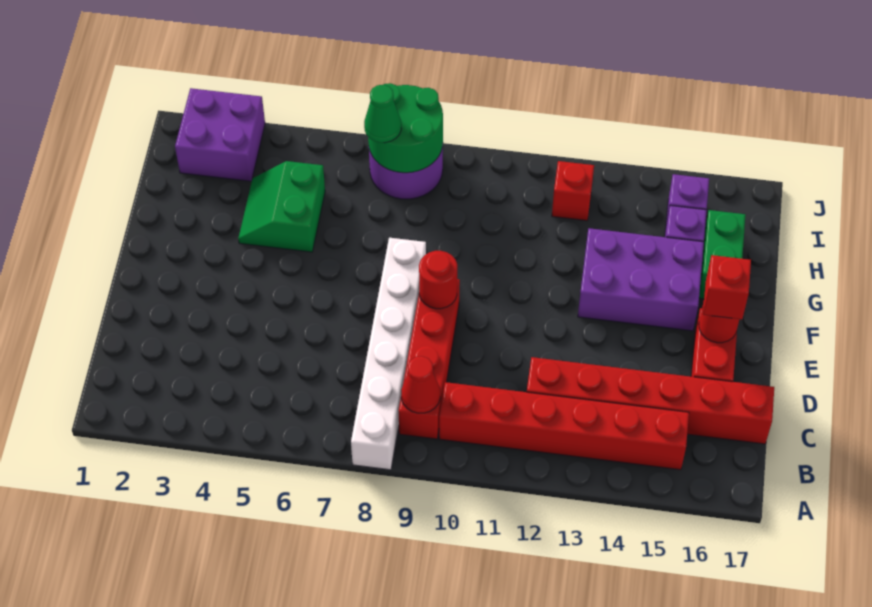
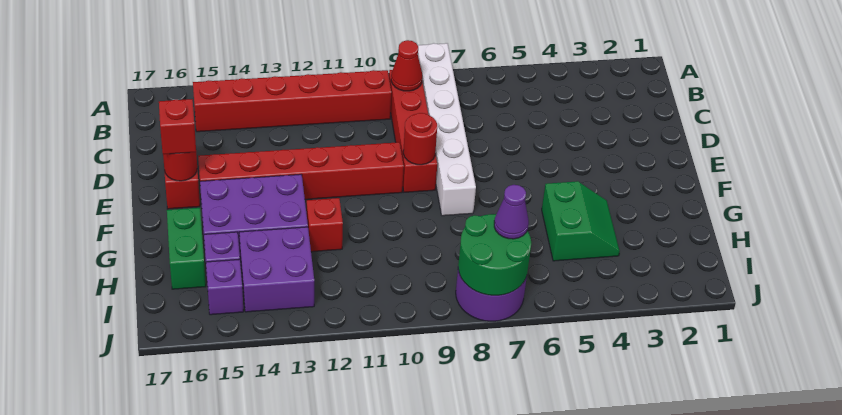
red 1x6 brick [527,357,774,444] -> red 1x6 brick moved to [198,142,404,199]
purple 2x2 brick [175,88,265,181] -> purple 2x2 brick moved to [239,227,314,312]
green 1x1 cone [364,85,401,143] -> purple 1x1 cone [494,185,529,239]
red 1x1 brick [552,161,594,221] -> red 1x1 brick moved to [307,198,343,252]

